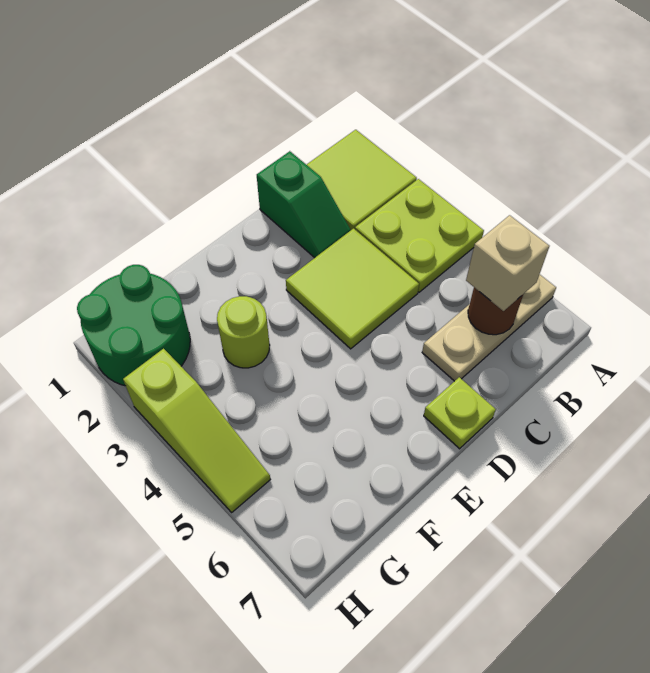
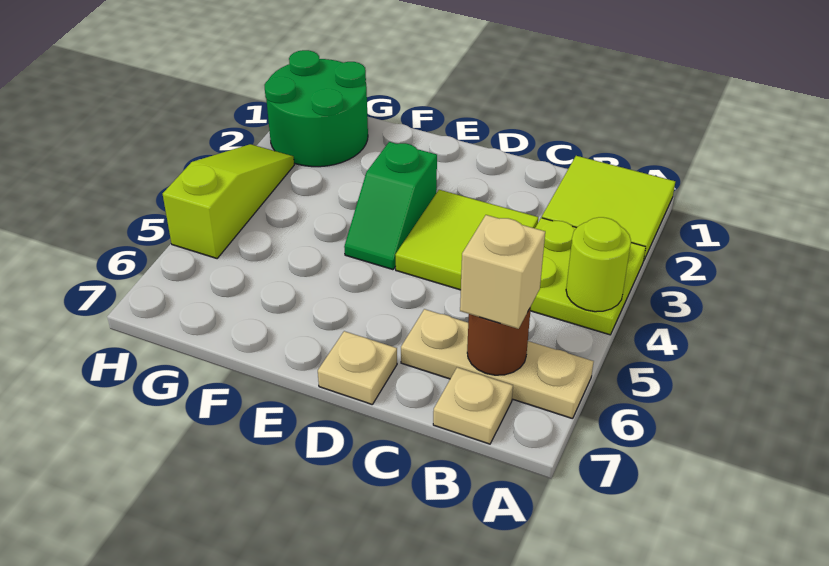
none -> tan 1x1 plate [433,367,513,444]
green 1x2 slope [257,151,351,258] -> green 1x2 slope moved to [344,142,437,270]
lime 1x1 plate [424,377,496,449] -> tan 1x1 plate [318,331,397,404]
lime 1x1 round brick [217,296,270,368] -> lime 1x1 round brick moved to [566,217,631,312]
lime 1x3 slope [123,349,270,512] -> lime 1x3 slope turned to [163,144,294,258]

